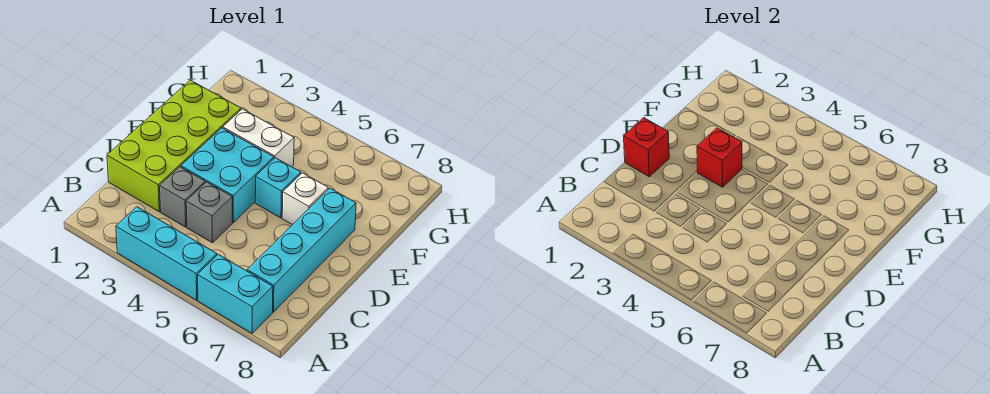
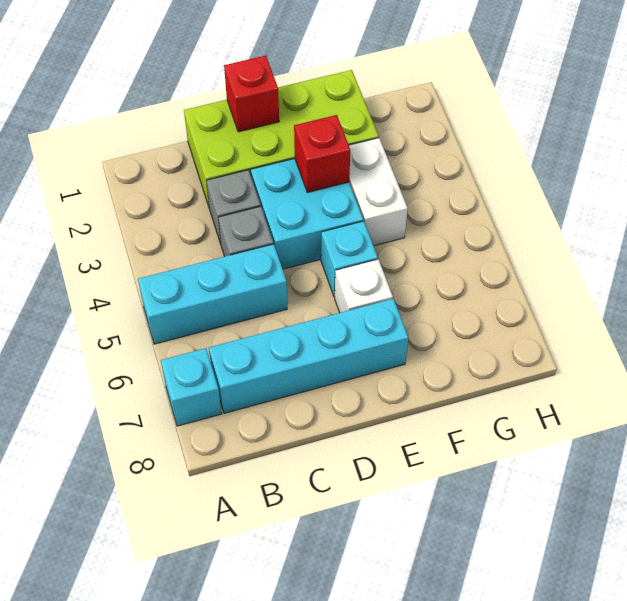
cyan 1x3 brick [116,207,217,300] -> cyan 1x3 brick turned to [138,244,287,344]
cyan 1x2 brick [198,254,273,333] -> cyan 1x1 brick [161,348,222,426]

